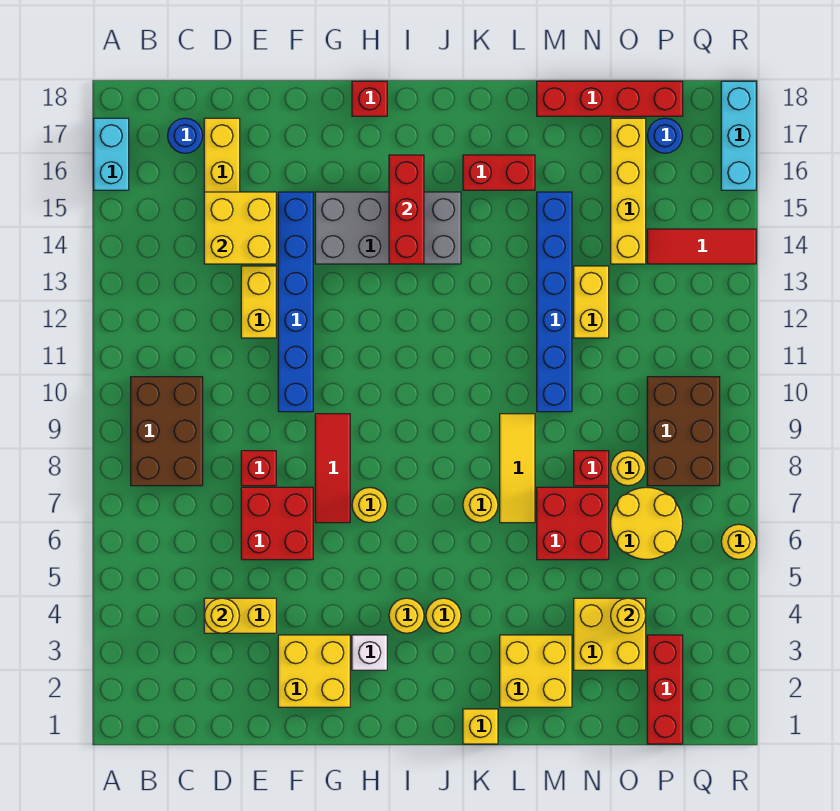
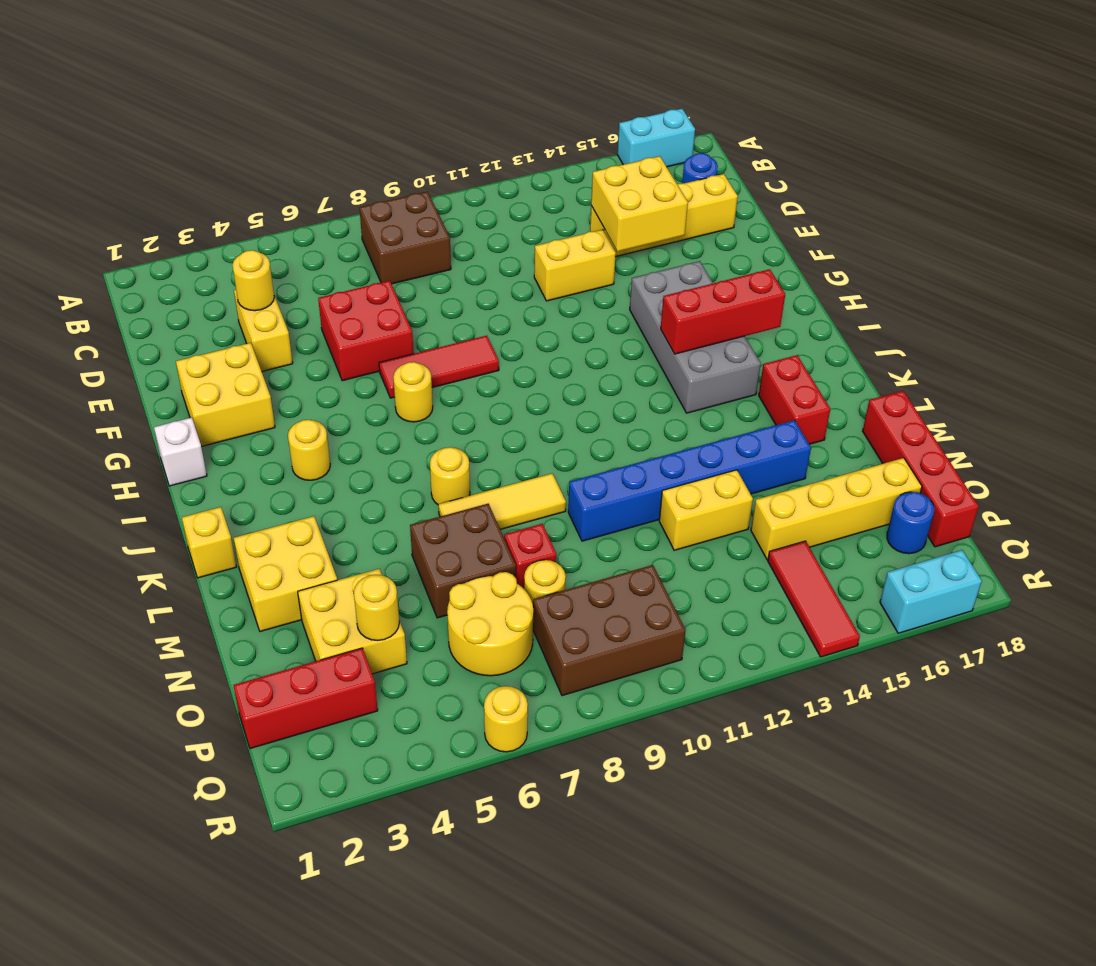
brown 2x3 brick [131,377,203,486] -> brown 2x2 brick [360,192,451,284]
red 1x1 brick [241,451,276,486] -> none
blue 1x6 brick [278,192,313,412] -> none
white 1x1 brick [352,635,387,670] -> white 1x1 brick moved to [154,417,207,486]
red 1x1 brick [352,81,387,116] -> none
yellow 1x1 round brick [426,598,461,633] -> none
red 2x2 brick [537,487,609,560] -> brown 2x2 brick [410,504,516,618]
cyan 1x3 brick [721,81,756,190] -> cyan 1x2 brick [880,550,982,633]

